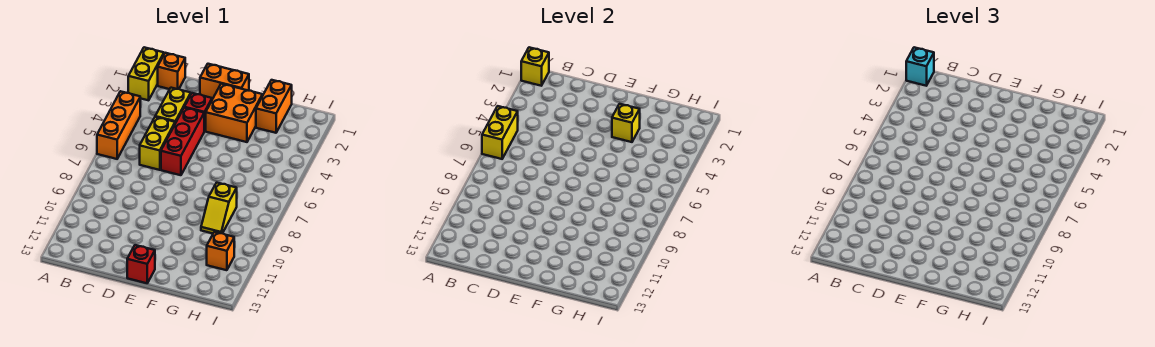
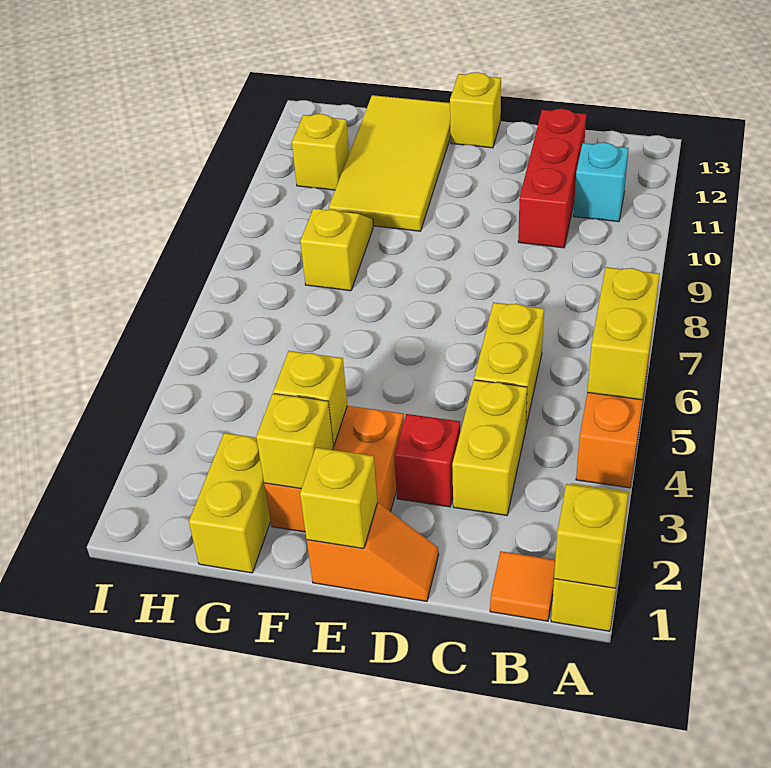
cyan 1x1 brick [906,47,934,86] -> cyan 1x1 brick moved to [573,142,629,222]
orange 1x1 brick [158,53,185,89] -> orange 1x1 tile [490,551,555,621]
orange 1x2 brick [200,64,249,99] -> orange 1x2 slope [307,503,439,601]
red 1x3 brick [161,108,204,175] -> red 1x3 brick moved to [518,109,586,248]
none -> yellow 1x1 brick [300,448,377,549]
red 1x1 brick [127,245,155,283] -> yellow 1x1 brick [450,72,501,148]
none -> yellow 1x1 brick [256,394,333,489]
none -> yellow 2x4 tile [329,95,451,231]
orange 1x2 brick [256,80,292,133] -> yellow 1x2 brick [189,433,271,573]
orange 1x1 brick [207,232,234,270] -> yellow 1x1 brick [292,114,349,190]

